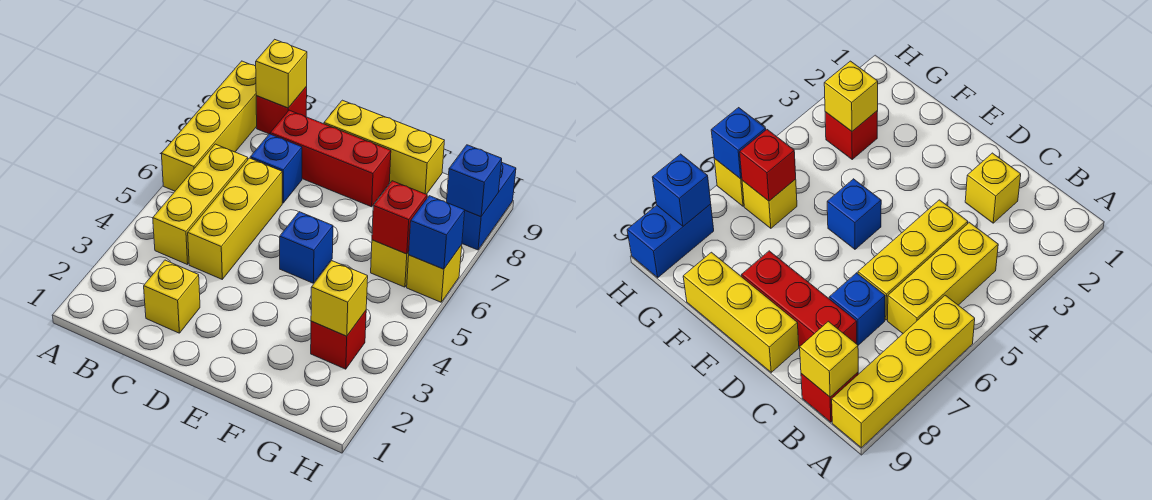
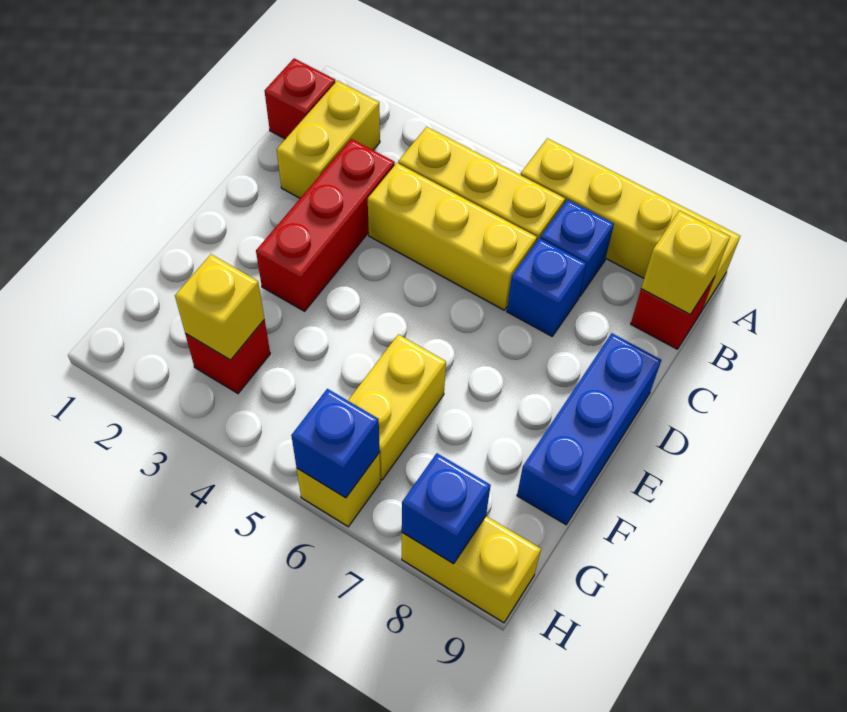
yellow 1x1 brick [144,260,200,333] -> yellow 1x2 brick [277,81,380,198]
red 1x3 brick [270,110,391,207] -> red 1x3 brick moved to [256,139,395,311]
yellow 1x3 brick [324,100,444,194] -> blue 1x3 brick [517,333,661,525]
blue 1x1 brick [280,212,333,283] -> blue 1x1 brick moved to [540,200,614,297]
yellow 1x1 brick [371,240,409,287] -> yellow 1x2 brick [348,334,446,480]
red 1x1 brick [372,181,427,254] -> red 1x1 brick moved to [265,58,335,139]
blue 1x2 brick [462,162,516,250] -> yellow 1x2 brick [402,516,541,623]

